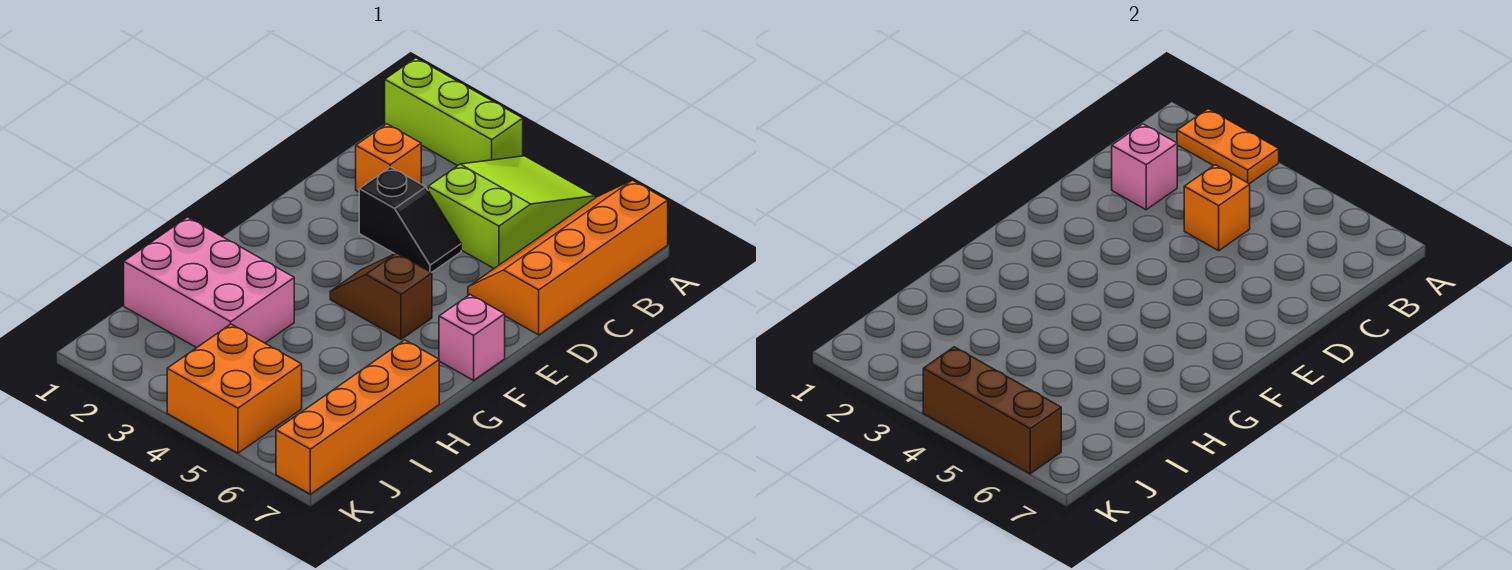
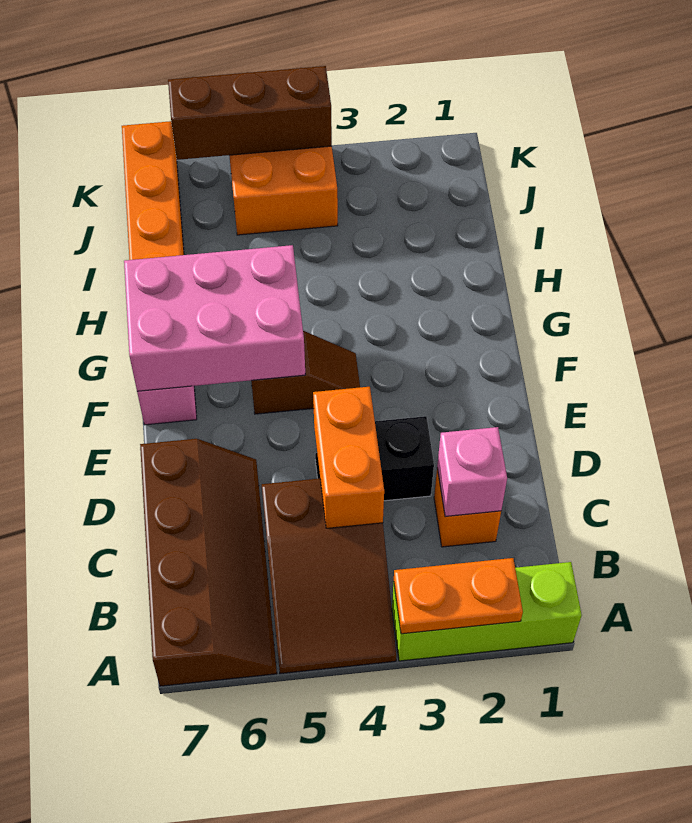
lime 2x3 slope [428,156,595,268] -> brown 2x3 slope [262,478,396,674]
orange 2x4 slope [468,180,668,335] -> brown 2x4 slope [140,439,277,686]
orange 1x1 brick [1184,165,1250,251] -> orange 1x2 brick [313,387,384,528]
pink 2x3 brick [124,217,294,348] -> pink 2x3 brick moved to [124,245,305,391]

